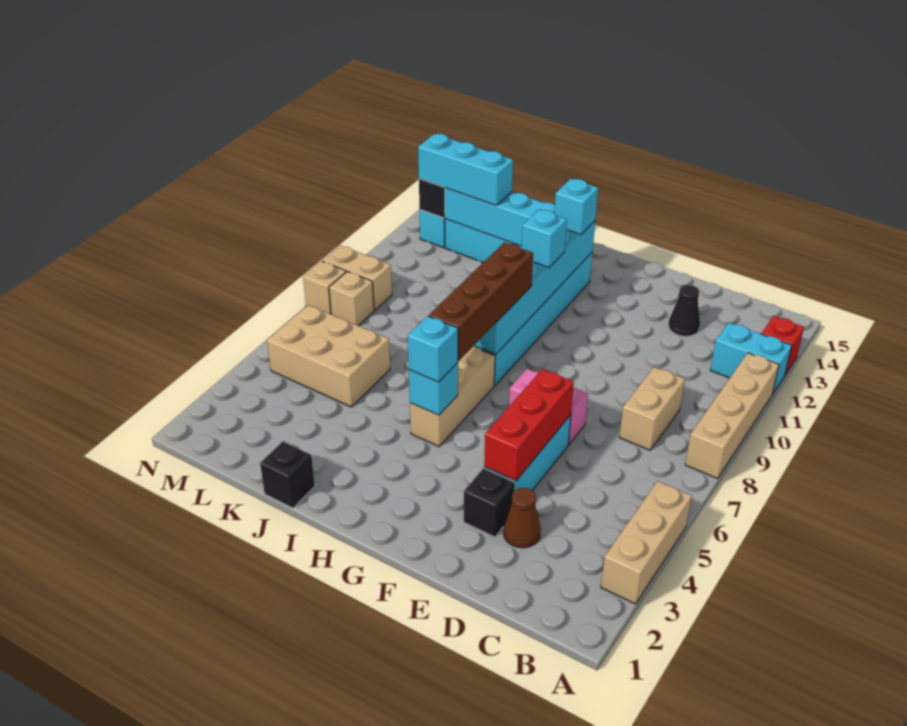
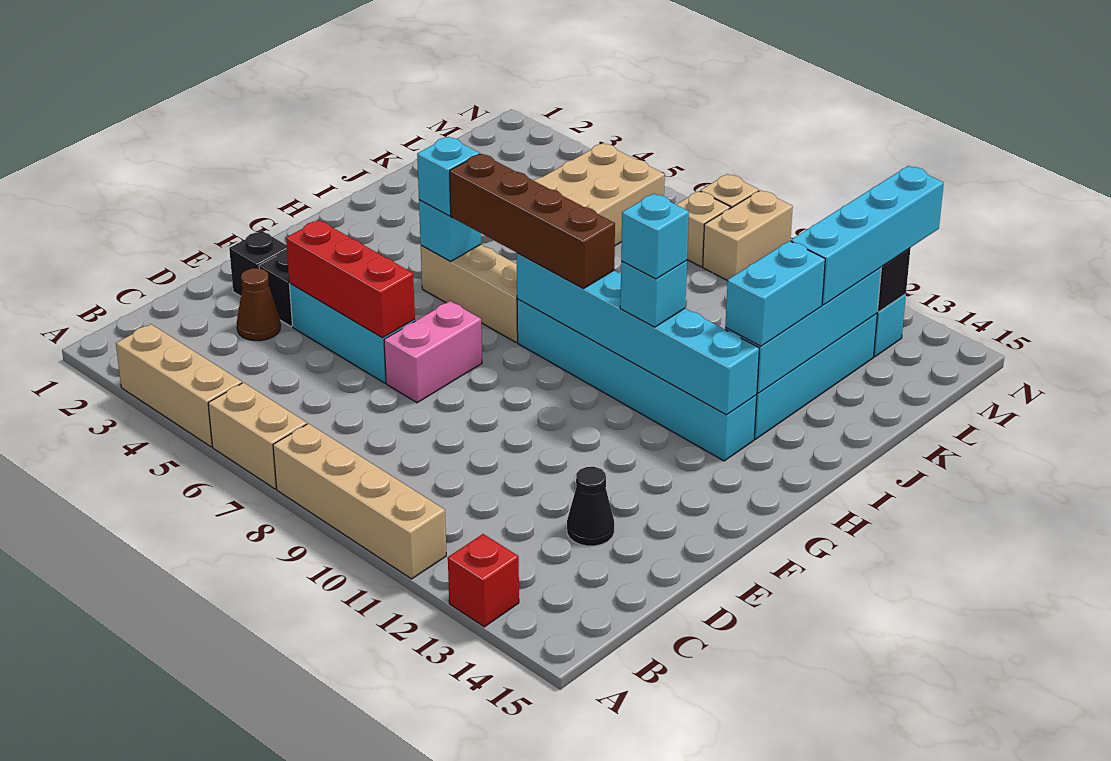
cyan 1x2 brick [711,323,792,393] -> cyan 1x2 brick moved to [725,241,825,346]
tan 1x2 brick [619,367,685,450] -> tan 1x2 brick moved to [208,383,307,489]
cyan 1x1 brick [554,179,598,235] -> cyan 1x1 brick moved to [621,194,689,279]
black 1x1 brick [260,441,315,508] -> black 1x1 brick moved to [229,231,287,296]
cyan 1x3 brick [418,134,513,205] -> cyan 1x4 brick [791,166,944,305]

